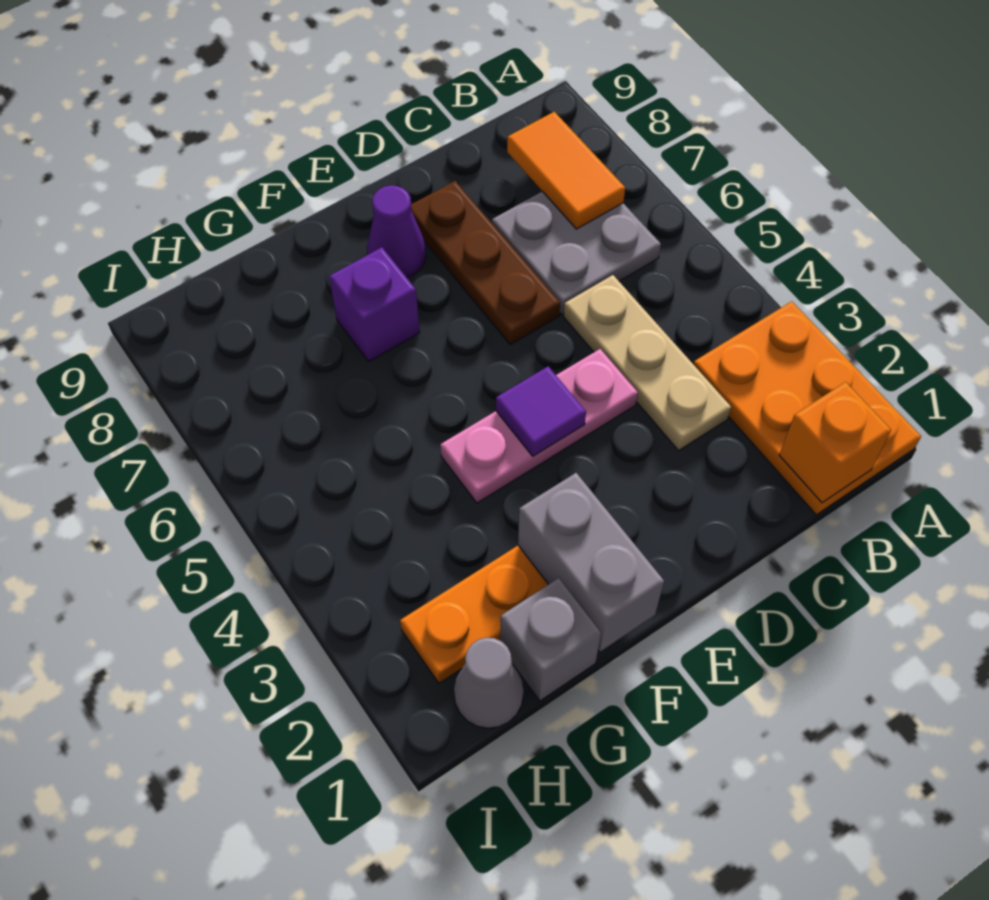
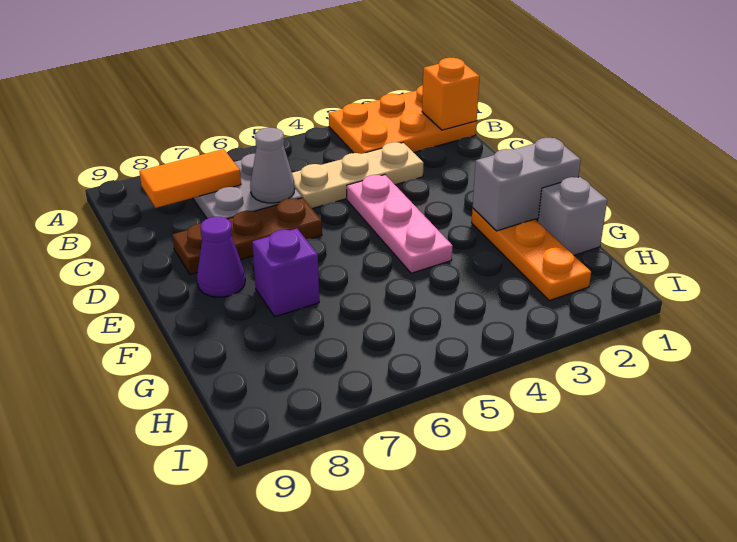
purple 1x1 tile [496,366,586,456] -> none
grey 1x1 cone [454,638,524,728] -> grey 1x1 cone moved to [250,128,295,203]

